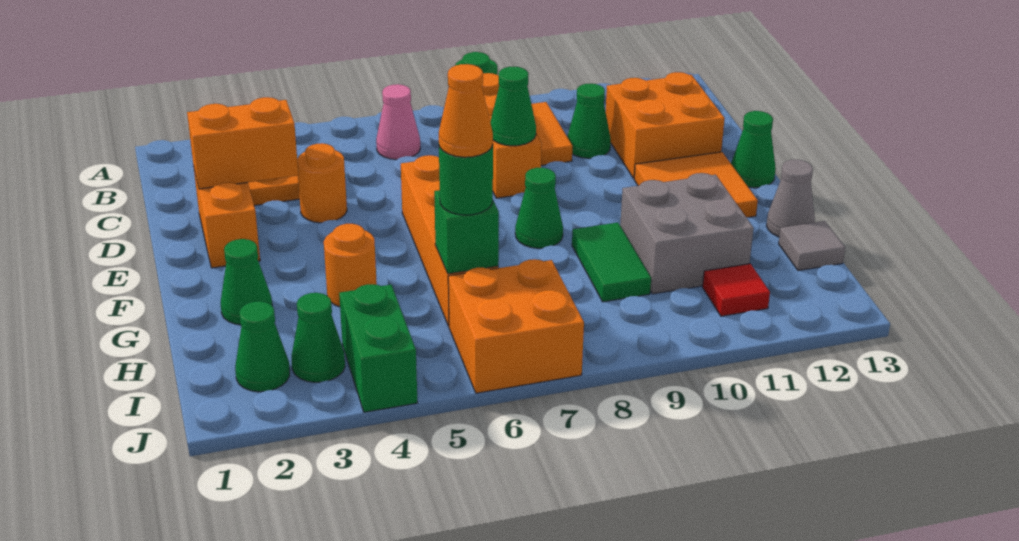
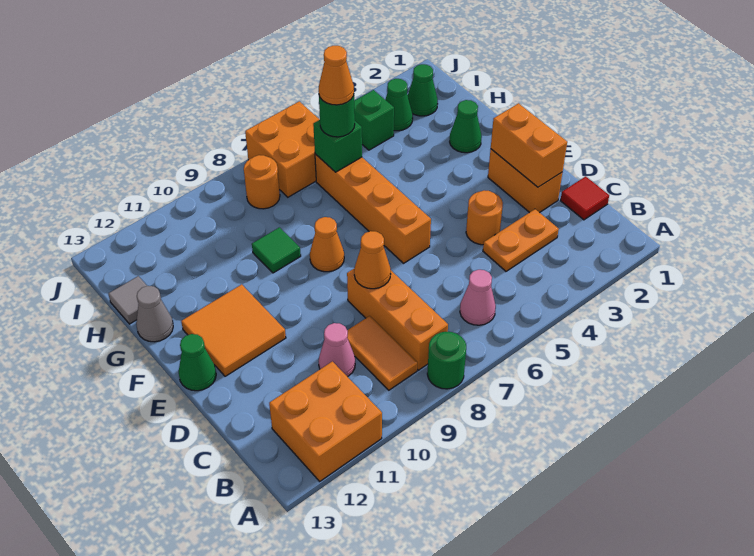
green 1x1 cone [567,83,611,158] -> pink 1x1 cone [319,323,355,377]
orange 2x2 brick [606,72,725,178] -> orange 2x2 brick moved to [269,361,382,481]
orange 1x2 brick [187,97,298,189] -> orange 1x2 brick turned to [491,103,567,187]
green 1x1 cone [490,67,536,146] -> orange 1x1 cone [354,231,391,289]
green 1x1 cone [515,168,563,248] -> orange 1x1 cone [310,217,344,272]
orange 1x1 round brick [324,224,377,307] -> orange 1x1 round brick moved to [244,155,280,209]
green 1x2 tile [572,223,651,302] -> green 1x1 tile [252,227,301,273]
grey 2x2 brick [620,173,754,294] -> none
green 1x2 brick [339,284,417,412] -> green 1x1 brick [354,90,394,150]
red 1x1 tile [703,264,770,316] -> red 1x1 tile moved to [560,176,609,220]

